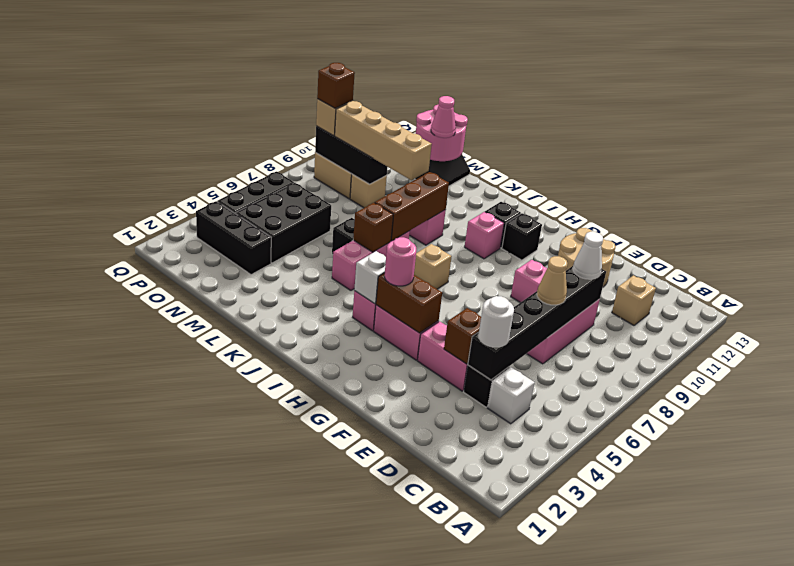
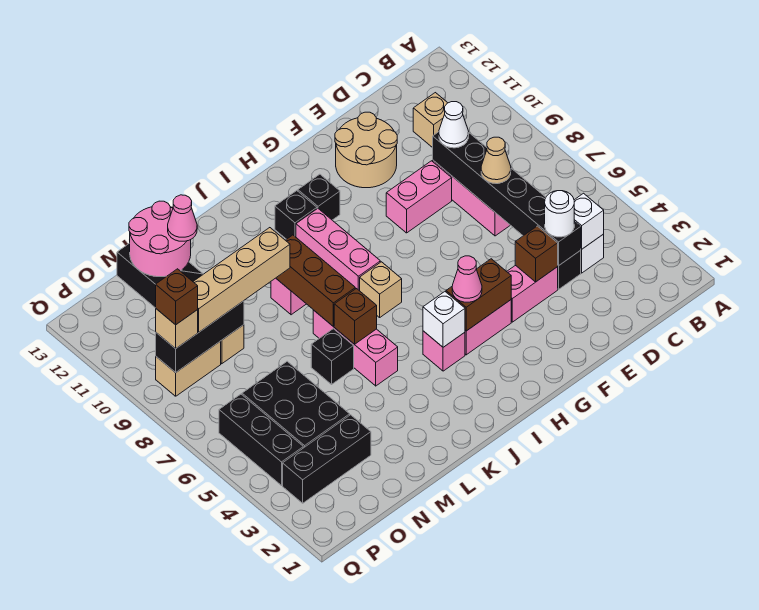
none -> white 1x1 brick [574,193,604,249]
pink 1x1 round brick [385,237,416,286] -> pink 1x1 cone [452,256,482,302]
pink 1x1 brick [465,212,504,259] -> pink 1x3 brick [296,209,380,291]

